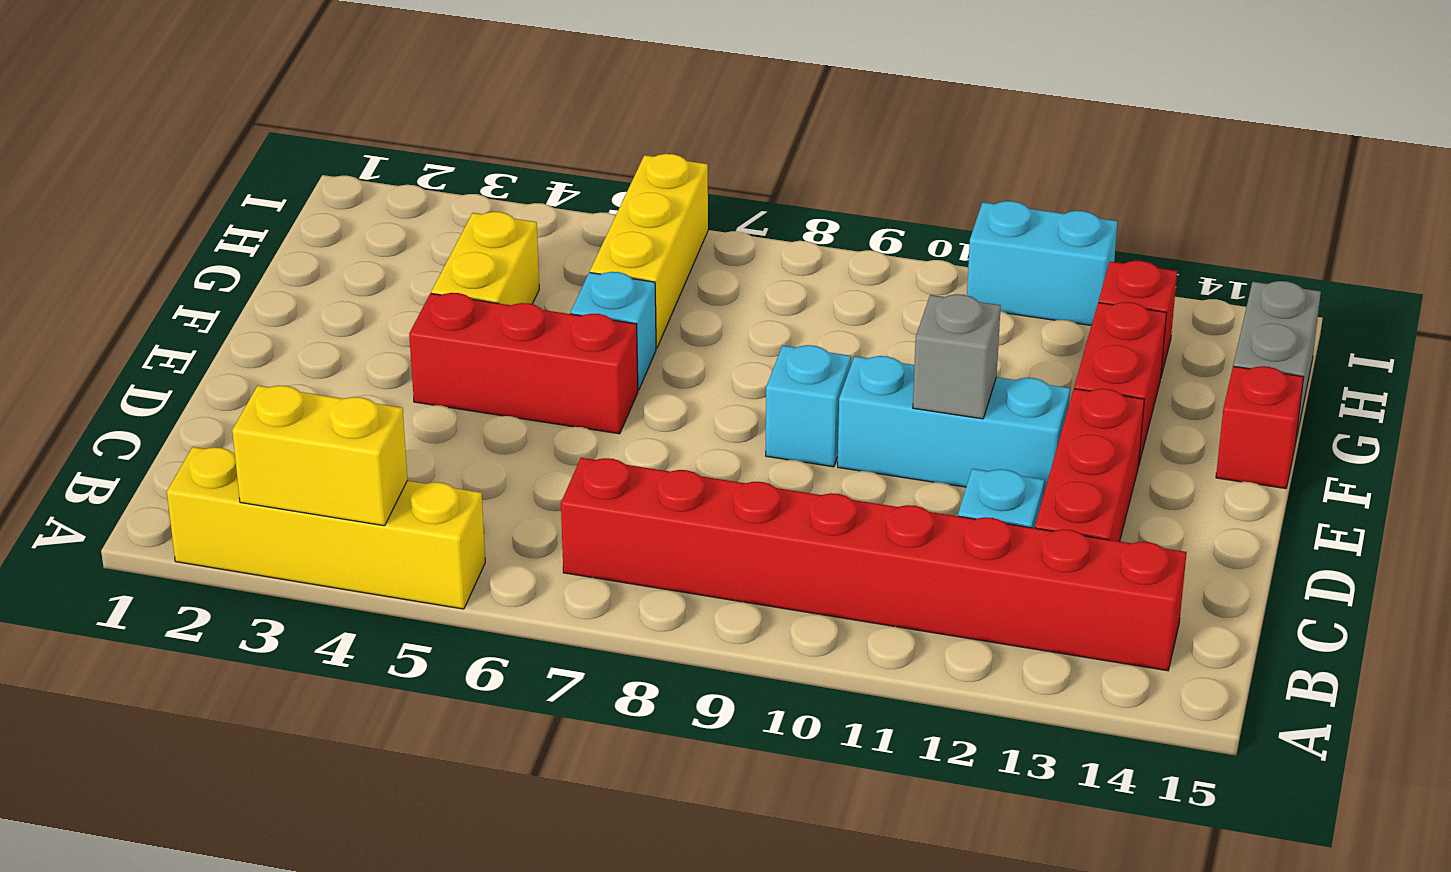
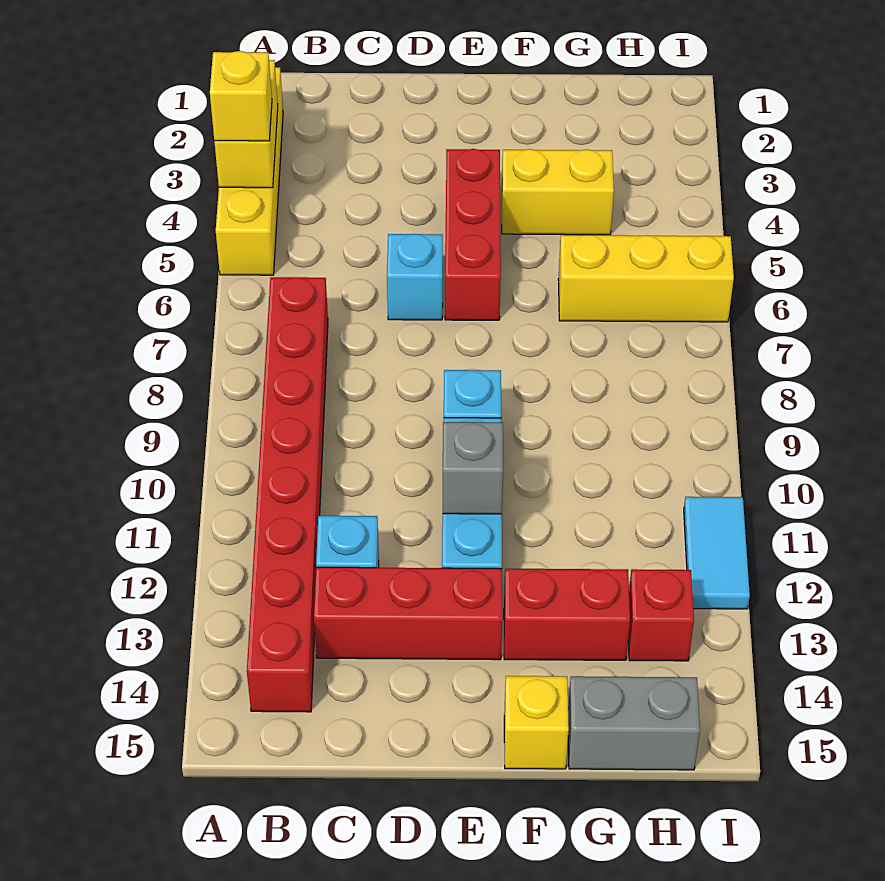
none -> yellow 1x1 brick [210,51,272,141]
cyan 1x1 brick [571,272,656,390] -> cyan 1x1 brick moved to [387,234,443,320]
red 1x1 brick [1216,366,1304,489] -> yellow 1x1 brick [504,676,569,769]
cyan 1x2 brick [967,201,1118,326] -> cyan 1x2 tile [684,497,750,609]

